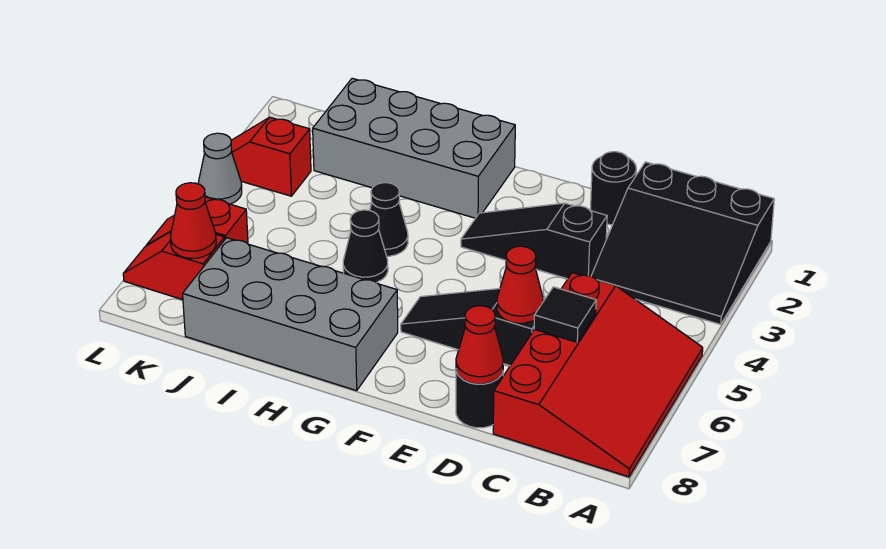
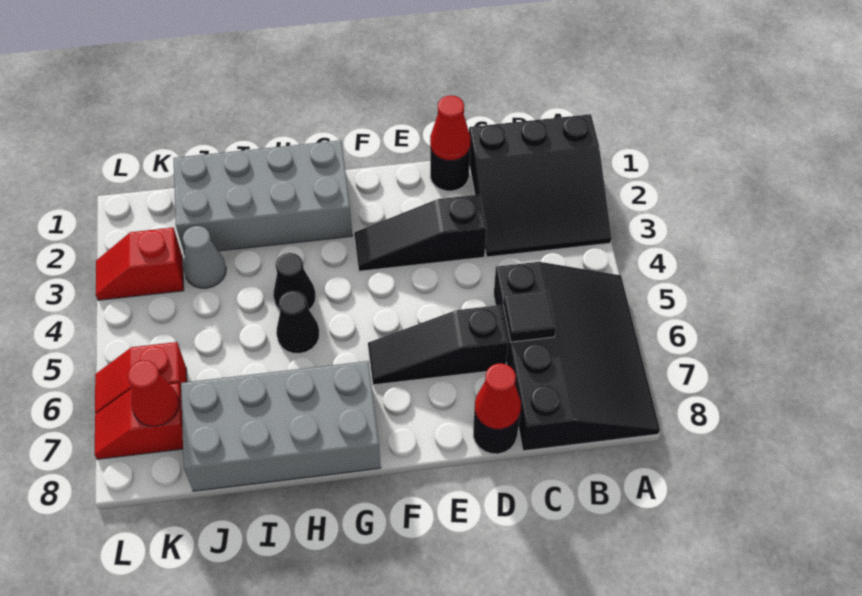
red 3x4 slope [493,273,703,477] -> black 3x4 slope [494,262,660,451]
red 1x1 cone [497,246,543,323] -> red 1x1 cone moved to [430,95,470,160]
grey 1x1 cone [198,133,242,204] -> grey 1x1 cone moved to [183,226,226,288]

